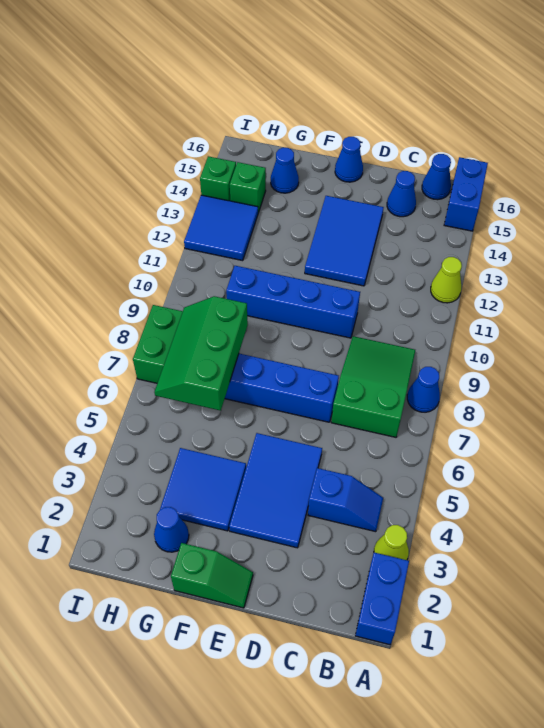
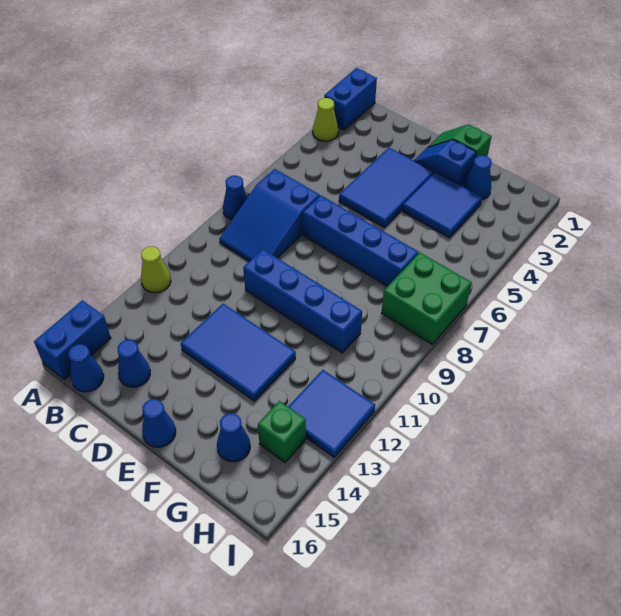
blue 1x2 slope [308,468,383,532] -> blue 1x2 slope moved to [414,140,476,186]
green 2x3 slope [331,336,415,437] -> blue 2x3 slope [219,169,320,261]
blue 2x3 tile [305,196,384,286] -> blue 2x3 tile turned to [181,304,296,401]
green 2x3 slope [154,296,248,411] -> none
green 1x1 brick [200,156,236,201] -> none

